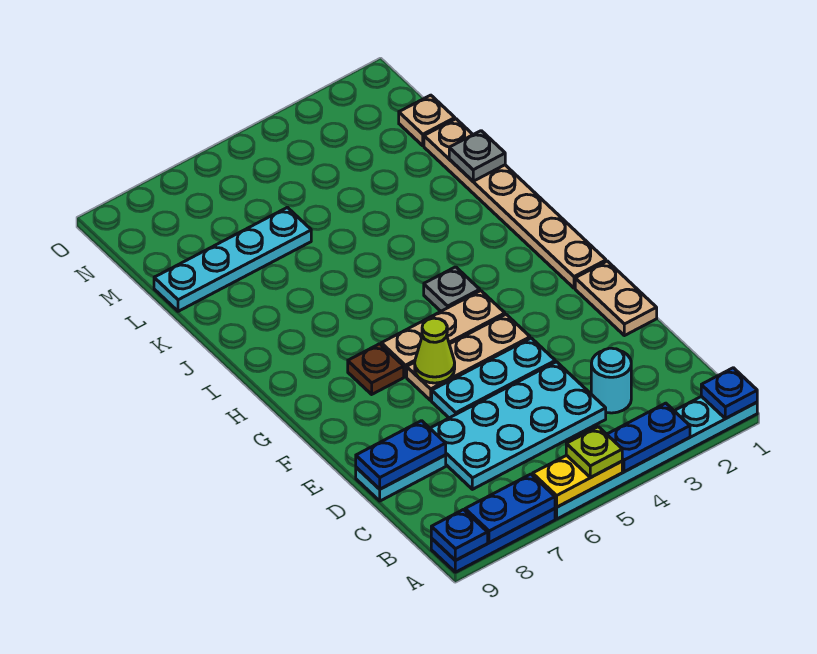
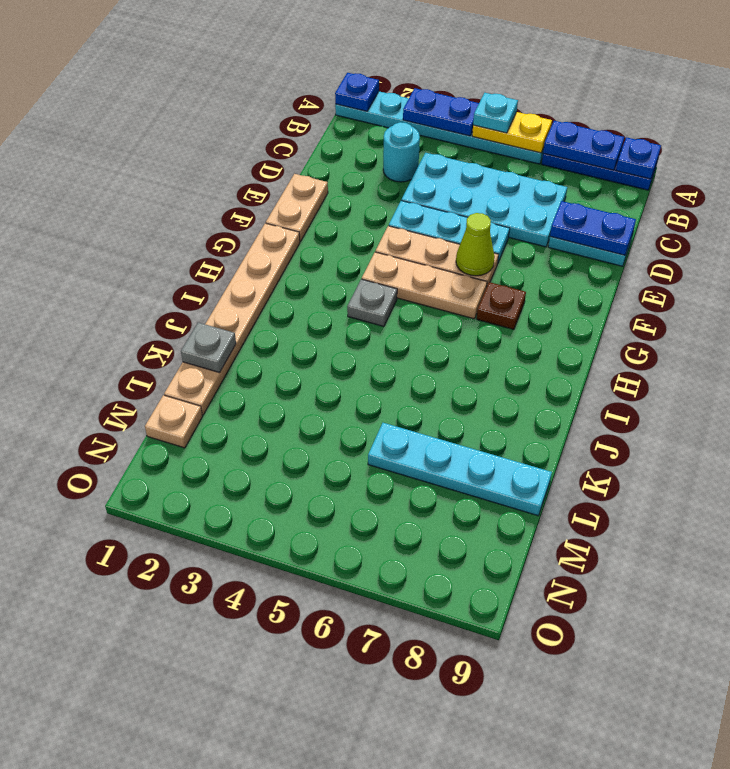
lime 1x1 plate [566,427,622,477] -> cyan 1x1 plate [473,93,518,133]

